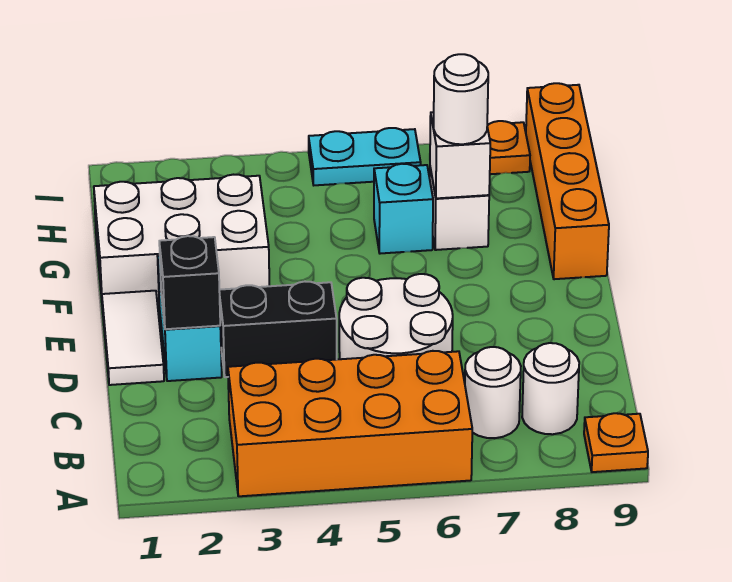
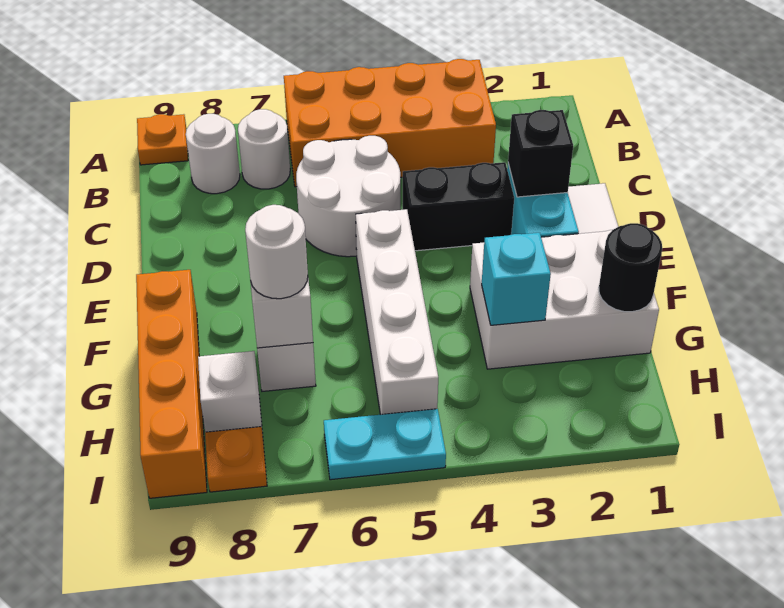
none -> white 1x4 brick [356,209,438,415]
none -> black 1x1 round brick [599,223,662,312]
cyan 1x1 brick [374,164,433,254] -> cyan 1x1 brick moved to [482,233,551,325]
none -> white 1x1 brick [198,351,262,432]

